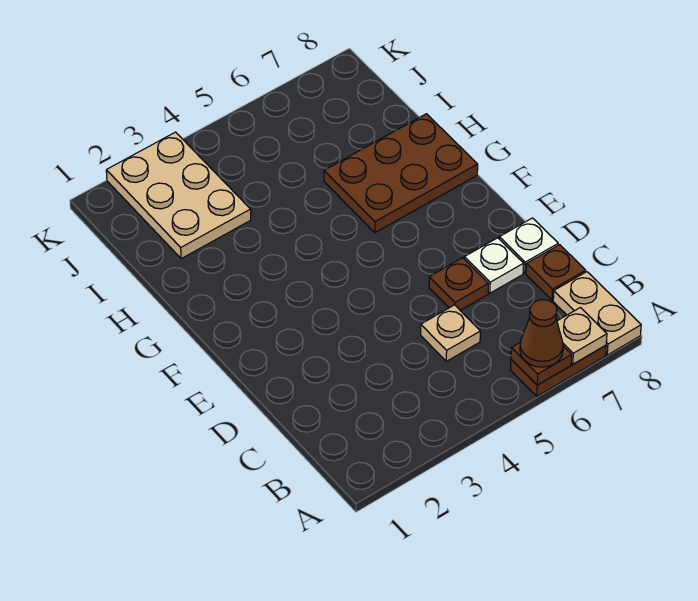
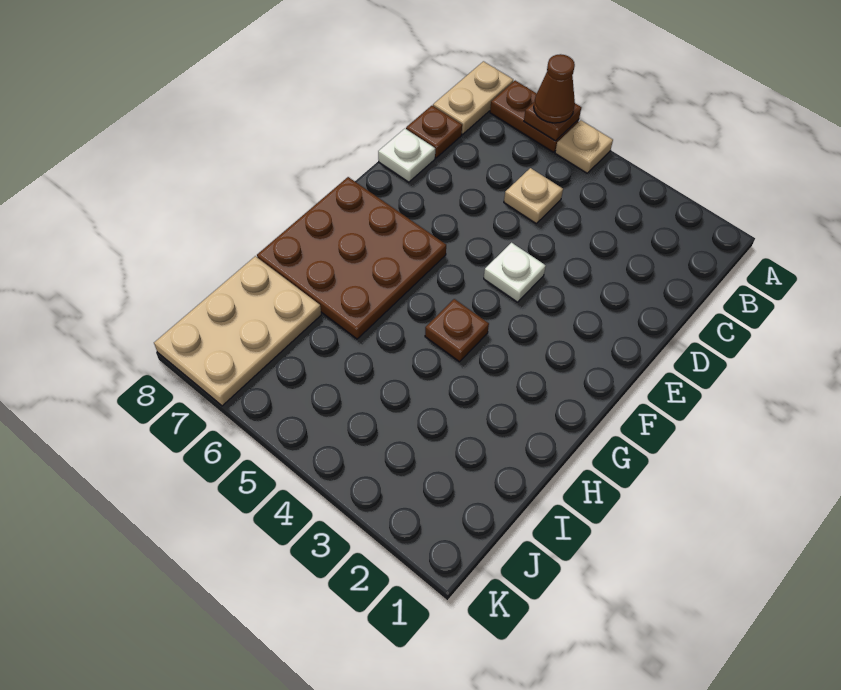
tan 1x1 plate [557,308,607,364] -> tan 1x1 plate moved to [555,120,613,173]
brown 1x1 plate [429,258,488,310] -> brown 1x1 plate moved to [425,299,489,362]
white 1x1 plate [464,238,524,293] -> white 1x1 plate moved to [484,243,546,302]
brown 2x3 plate [324,114,478,233] -> brown 3x3 plate [257,177,446,339]
tan 2x3 plate [106,132,251,259] -> tan 2x3 plate moved to [154,256,321,406]

